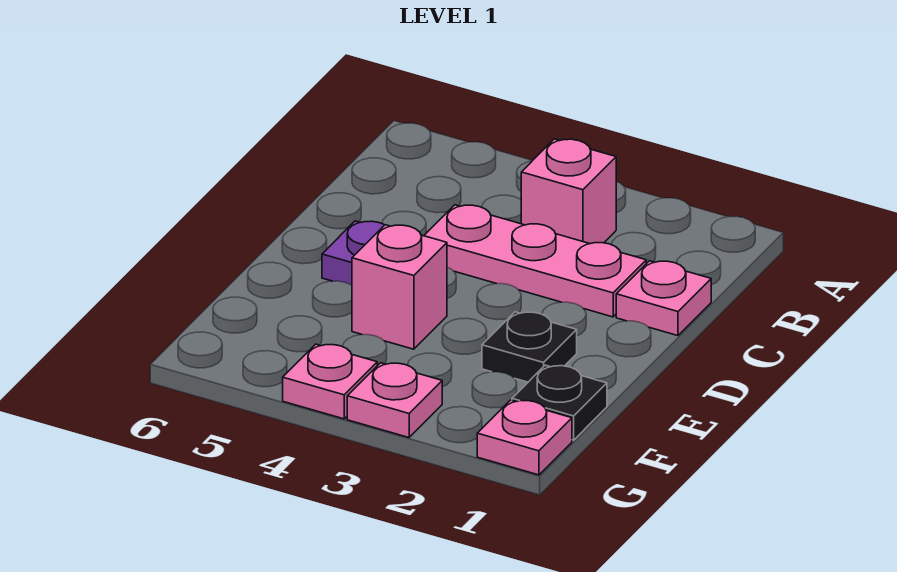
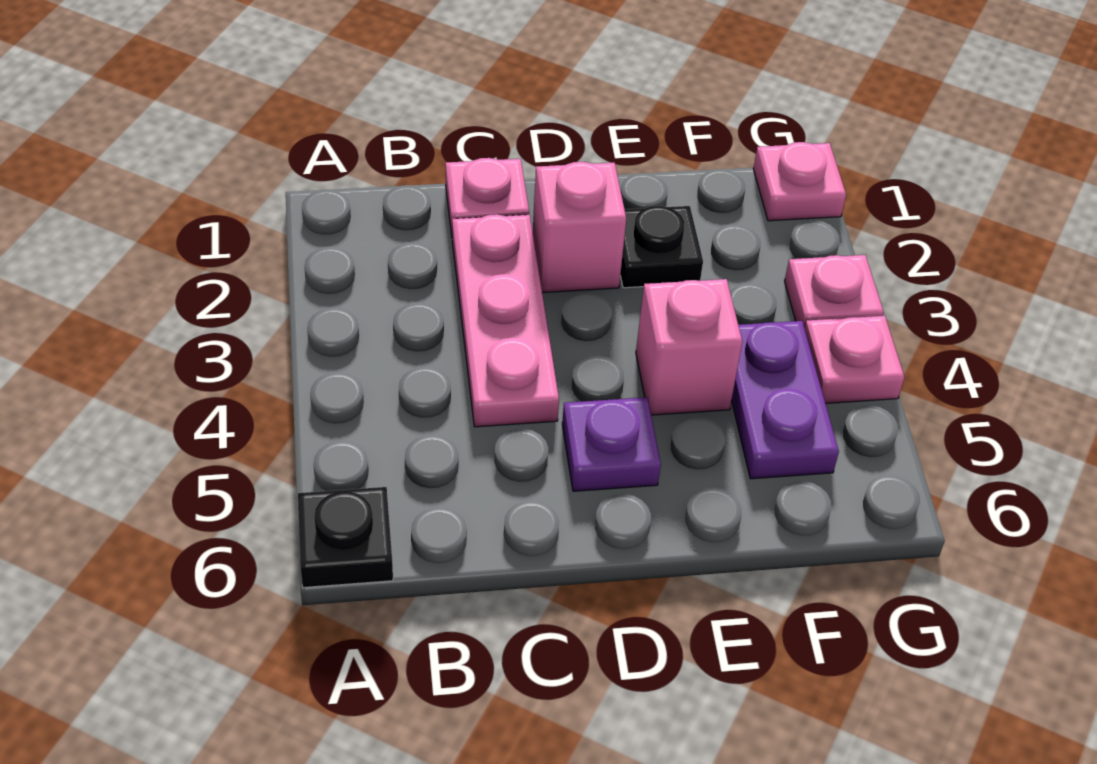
pink 1x1 brick [521,139,616,244] -> pink 1x1 brick moved to [533,162,626,293]
black 1x1 plate [512,365,607,440] -> black 1x1 plate moved to [297,487,393,588]
none -> purple 1x2 plate [732,321,839,479]

